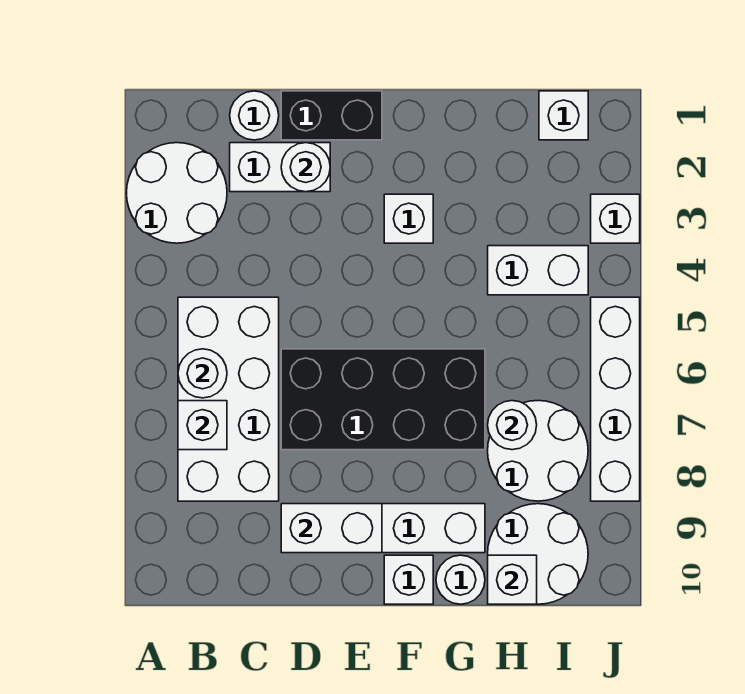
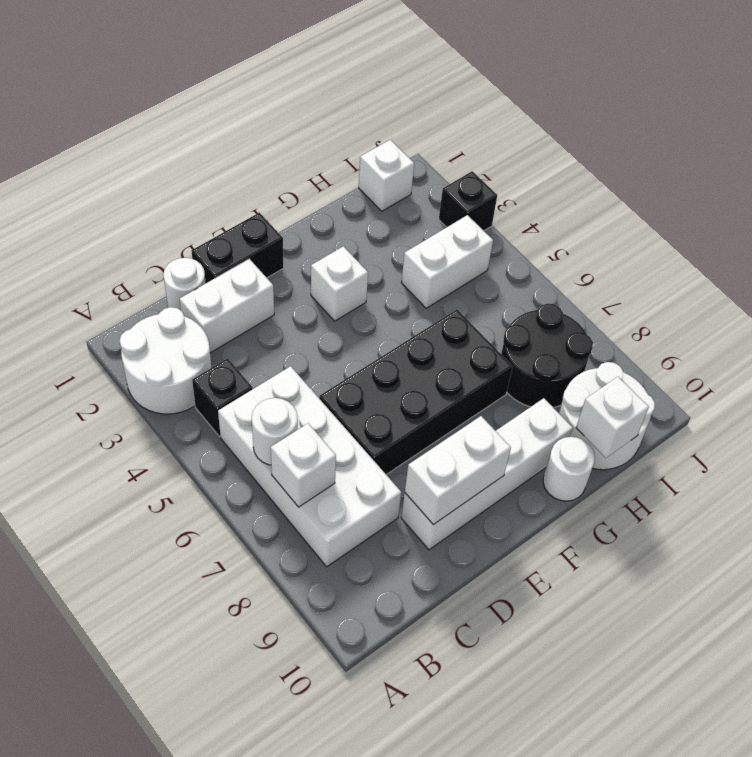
none -> black 1x1 brick [192,358,253,437]
white 1x1 round brick [281,143,330,192] -> none
white 1x1 brick [384,555,433,604] -> none
white 2x2 round brick [488,401,588,501] -> black 2x2 round brick [501,303,593,408]
white 1x1 round brick [488,401,537,450] -> none
white 1x1 brick [591,194,640,243] -> black 1x1 brick [439,171,497,231]
white 1x4 brick [591,297,640,501] -> none

